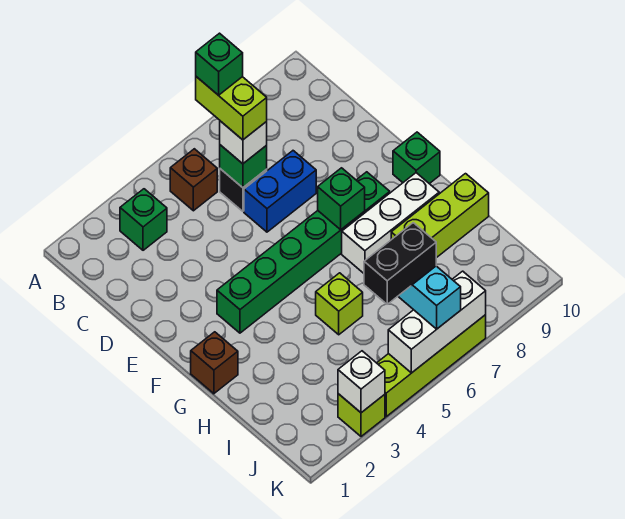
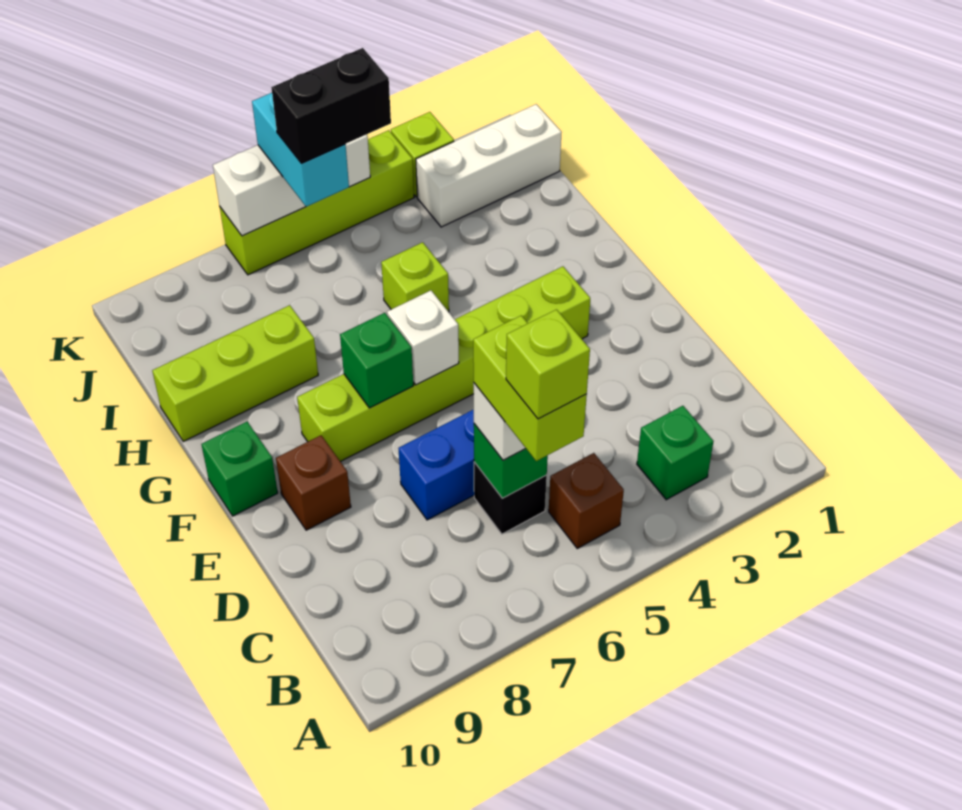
green 1x1 brick [196,33,243,95] -> lime 1x1 brick [506,310,590,419]
green 1x6 brick [217,172,390,333] -> lime 1x6 brick [297,266,590,462]
brown 1x1 brick [191,332,238,394] -> brown 1x1 brick moved to [276,435,351,530]
white 1x3 brick [342,173,439,273] -> white 1x3 brick moved to [416,104,562,227]
white 1x1 brick [338,351,385,413] -> white 1x1 brick moved to [387,290,459,385]

